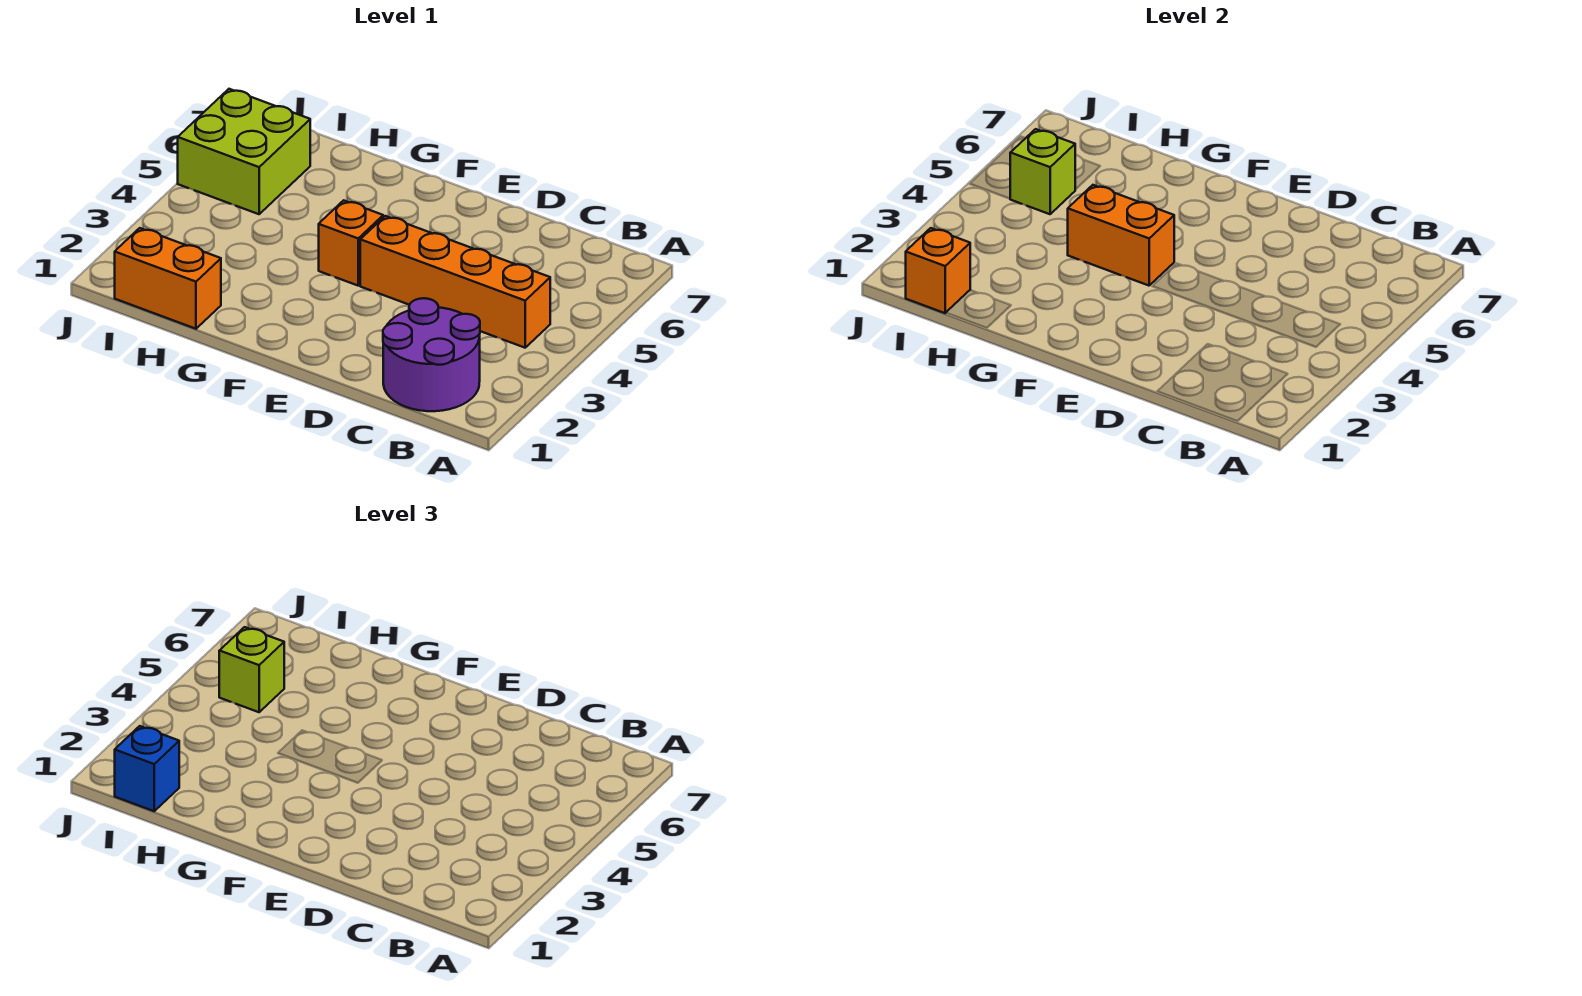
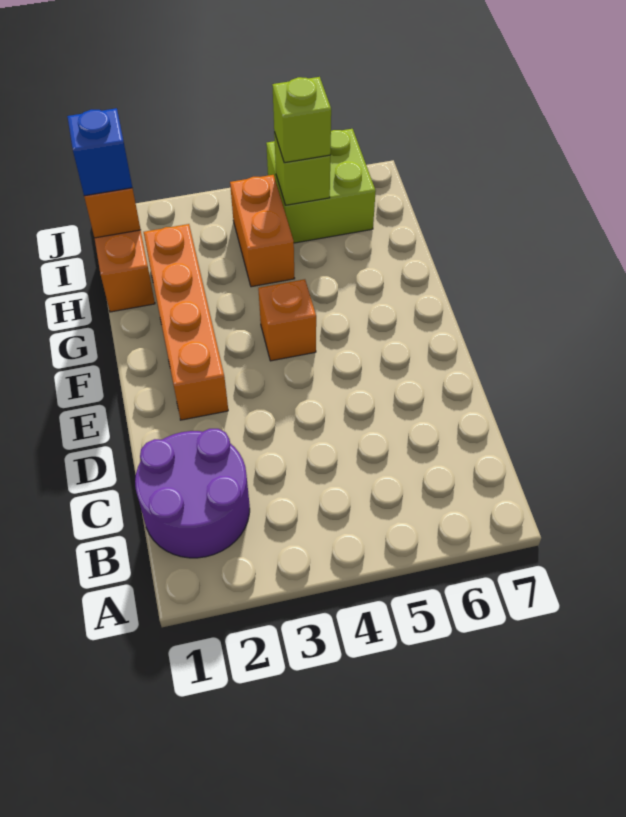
orange 1x4 brick [360,216,550,348] -> orange 1x4 brick moved to [144,224,228,420]
orange 1x2 brick [1068,185,1174,286] -> orange 1x2 brick moved to [230,175,295,287]

